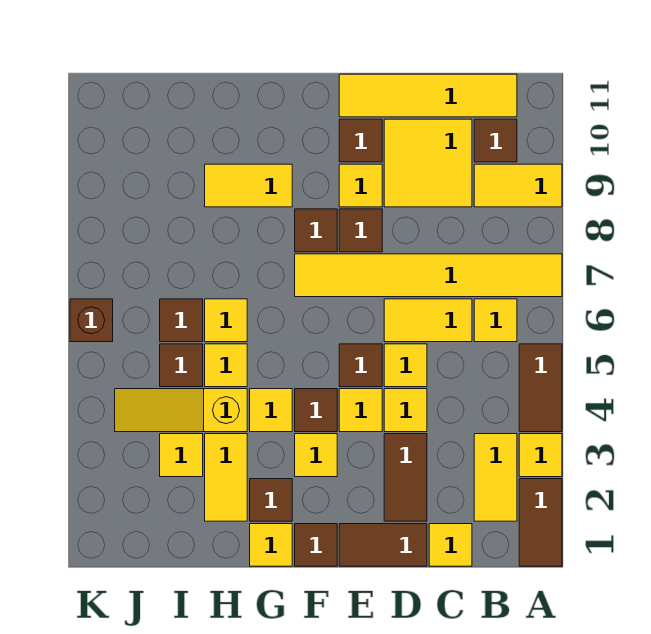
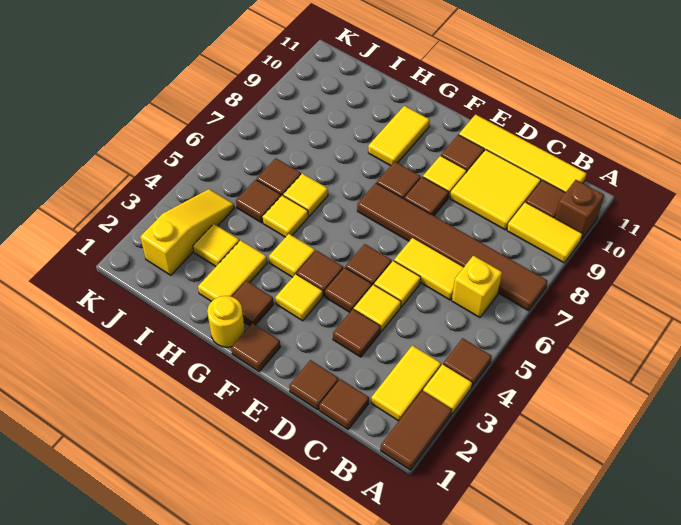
brown 1x2 tile [519,344,562,432] -> brown 1x1 tile [444,338,492,387]
yellow 1x6 tile [295,254,562,297] -> brown 1x6 tile [357,183,548,311]
yellow 1x1 tile [474,299,517,342] -> yellow 1x1 brick [452,256,502,318]
yellow 1x1 tile [429,524,472,566] -> brown 1x1 tile [319,379,369,429]
brown 1x2 tile [339,524,427,566] -> brown 1x1 tile [289,360,339,410]
brown 1x2 tile [384,434,427,521] -> brown 1x1 tile [333,309,381,357]
yellow 1x1 tile [339,389,382,432] -> brown 1x1 tile [325,267,372,312]
yellow 1x1 tile [250,524,292,566] -> yellow 1x1 round brick [207,296,245,347]
yellow 1x2 tile [205,164,292,207] -> yellow 1x2 tile turned to [368,106,430,166]
yellow 1x3 slope [115,389,247,432] -> yellow 1x3 slope turned to [141,189,234,275]
brown 1x1 brick [70,299,113,342] -> brown 1x1 brick moved to [555,180,604,240]

